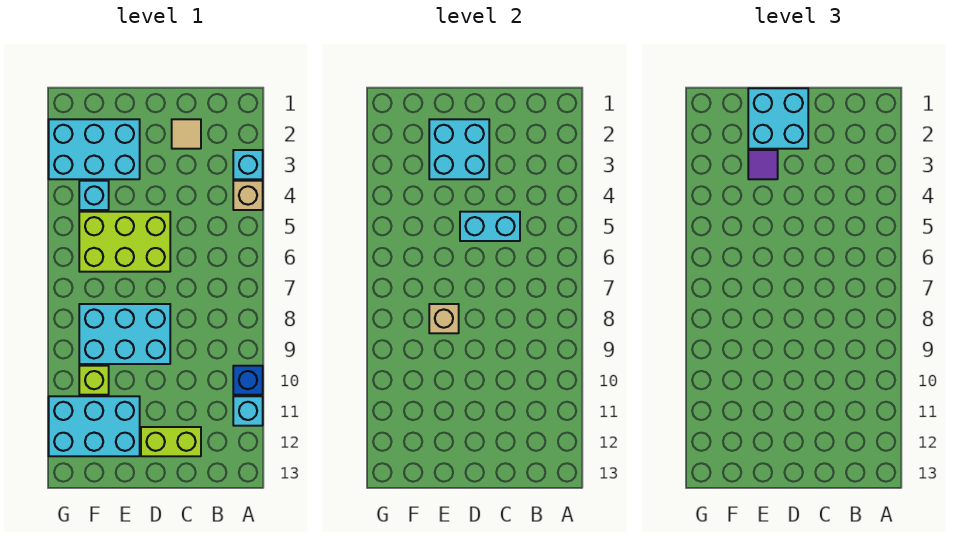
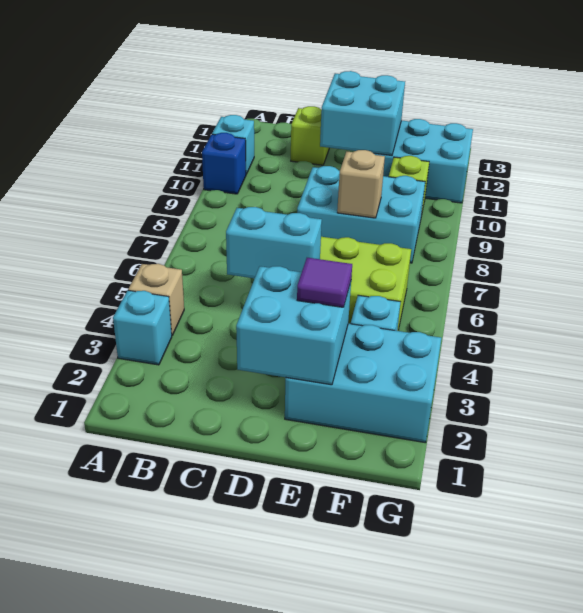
tan 1x1 tile [172,119,201,149] -> none
lime 1x2 brick [141,427,201,456] -> lime 1x1 brick [291,106,329,165]
cyan 2x2 brick [748,88,808,149] -> cyan 2x2 brick moved to [320,71,405,155]

